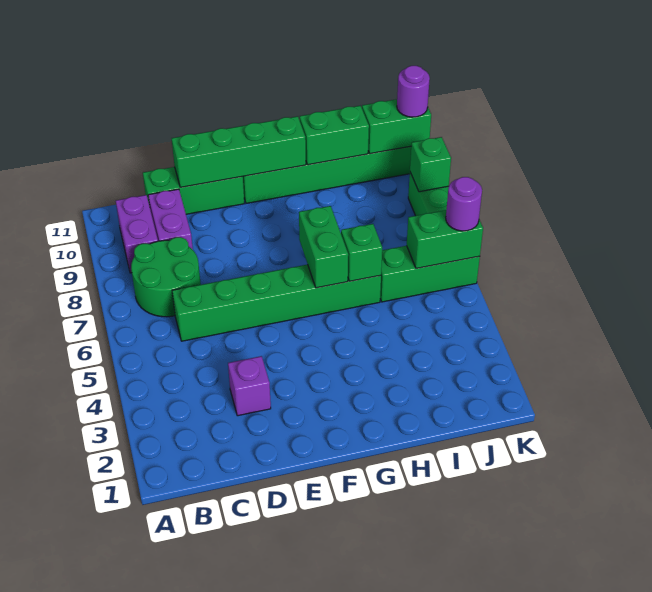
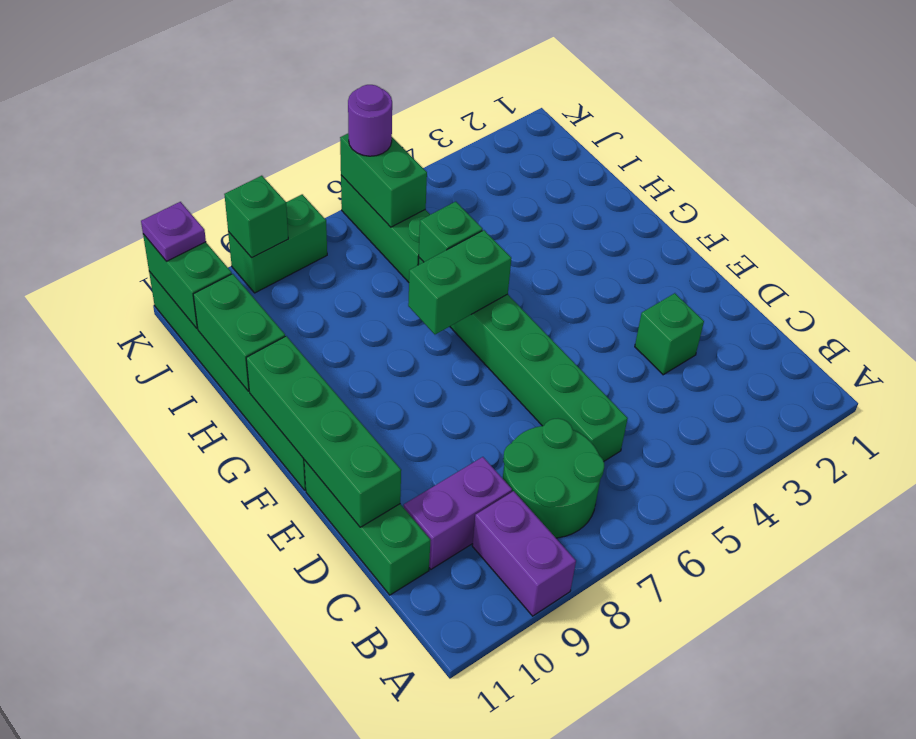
purple 1x2 brick [116,195,158,273] -> purple 1x2 brick turned to [472,491,576,616]
purple 1x1 brick [228,356,271,416] -> green 1x1 brick [635,293,704,375]
purple 1x1 round brick [397,66,430,117] -> purple 1x1 plate [141,202,206,261]

